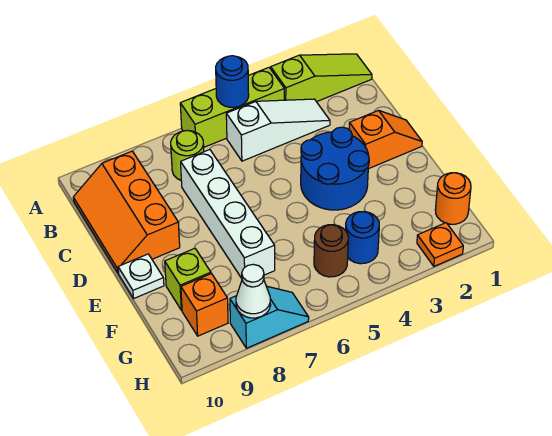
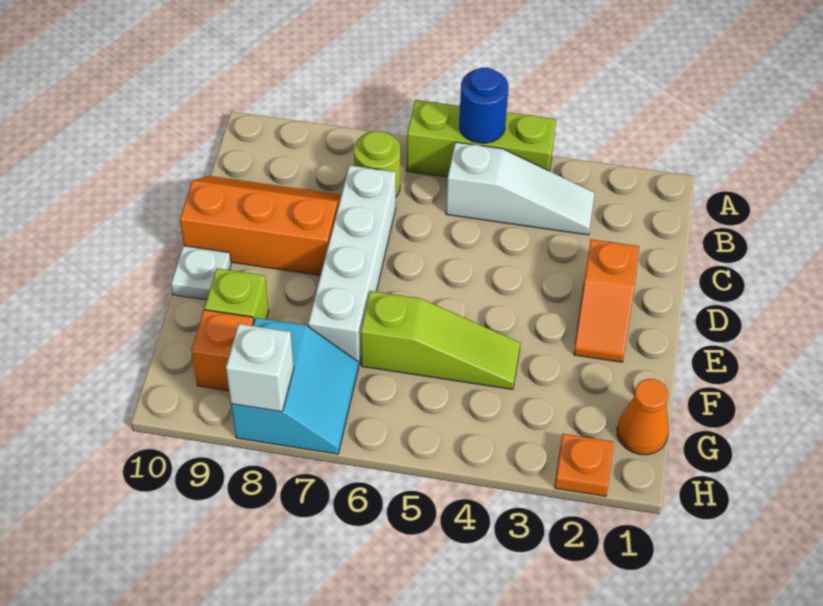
lime 1x3 slope [271,54,372,102] -> lime 1x3 slope moved to [361,291,520,389]
orange 2x3 slope [73,151,180,273] -> orange 2x3 slope turned to [180,176,341,275]
orange 1x2 slope [349,110,422,169] -> orange 1x2 slope turned to [574,239,639,362]
blue 2x2 round brick [301,127,369,210] -> none
orange 1x1 round brick [435,173,471,224] -> orange 1x1 cone [617,379,669,455]
blue 1x1 round brick [345,212,379,264] -> none
brown 1x1 round brick [314,225,348,277] -> none
cyan 1x2 slope [230,287,309,348] -> cyan 2x2 slope [231,318,358,454]
white 1x1 cone [236,264,271,318] -> white 1x1 brick [226,324,294,412]

